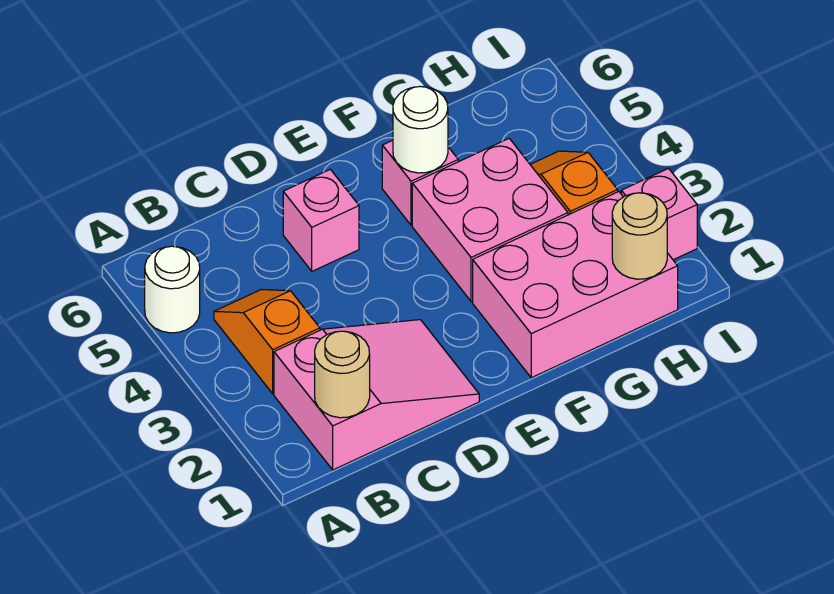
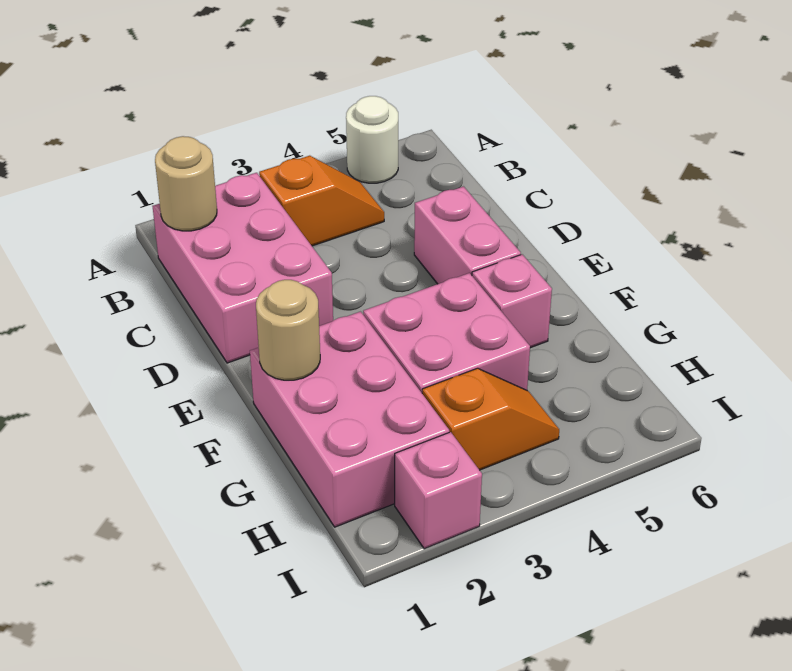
pink 2x3 slope [274,320,479,470] -> pink 2x3 brick [152,173,333,363]
pink 1x1 brick [283,169,359,271] -> pink 1x2 brick [414,187,521,284]
white 1x1 round brick [393,87,448,173] -> none
tan 1x1 round brick [612,193,667,279] -> tan 1x1 round brick moved to [256,280,320,380]

